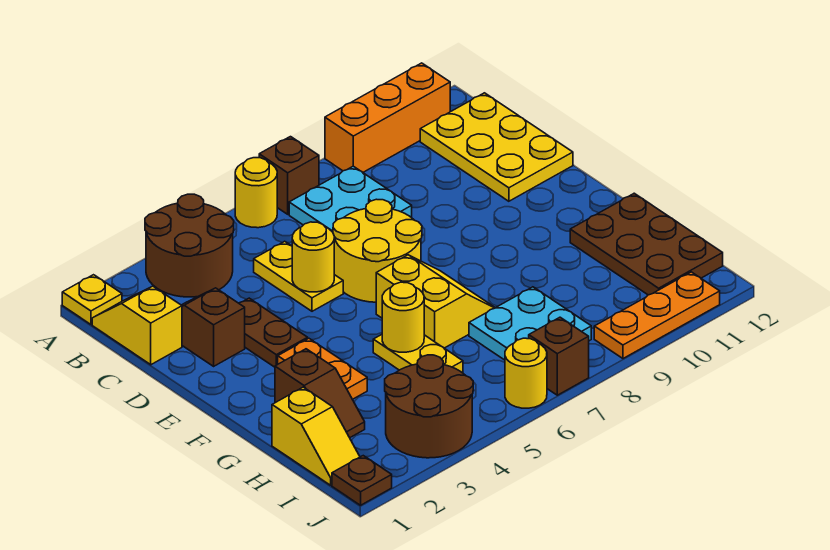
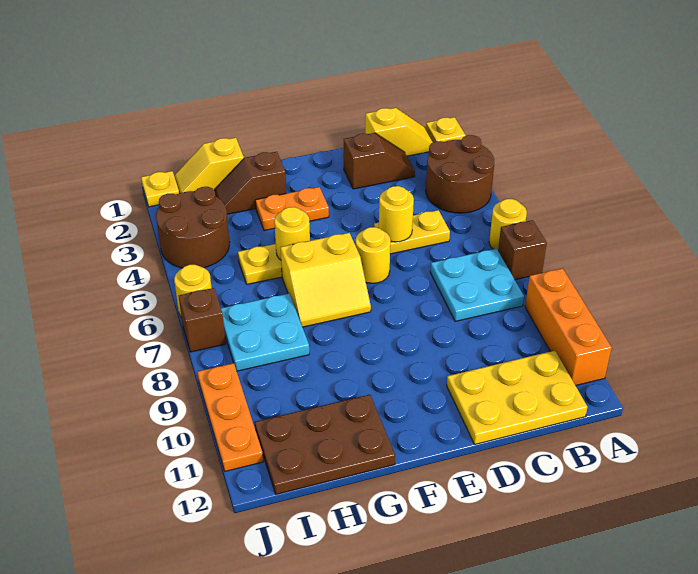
brown 1x2 plate [239,298,308,367] -> none
yellow 2x2 round brick [333,199,422,302] -> yellow 1x1 round brick [356,227,391,283]
brown 1x1 plate [332,456,392,505] -> yellow 1x1 plate [141,171,179,207]

